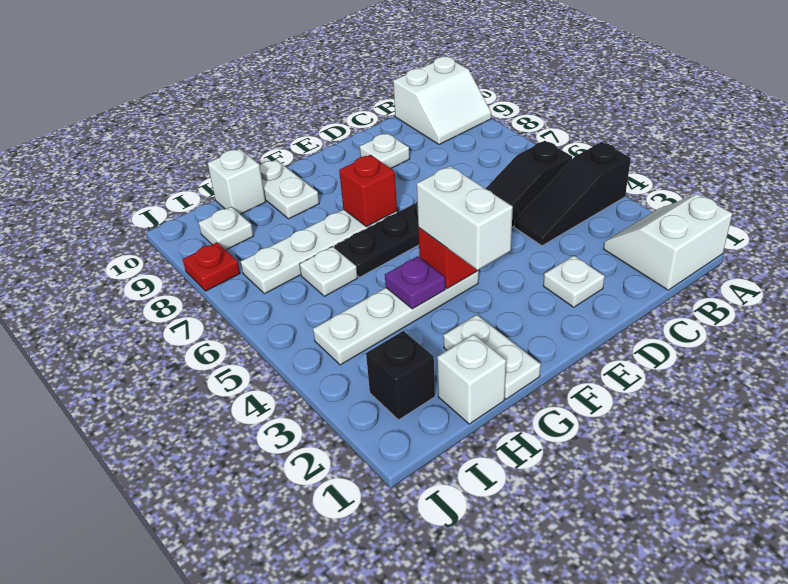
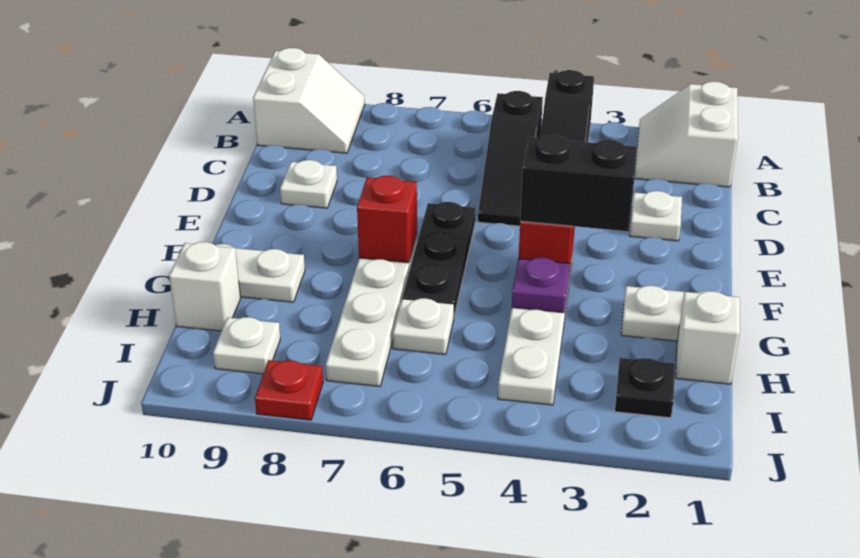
white 1x2 brick [417,166,513,270] -> black 1x2 brick [520,135,637,231]
black 1x1 brick [366,331,435,420] -> black 1x1 plate [615,358,675,418]

